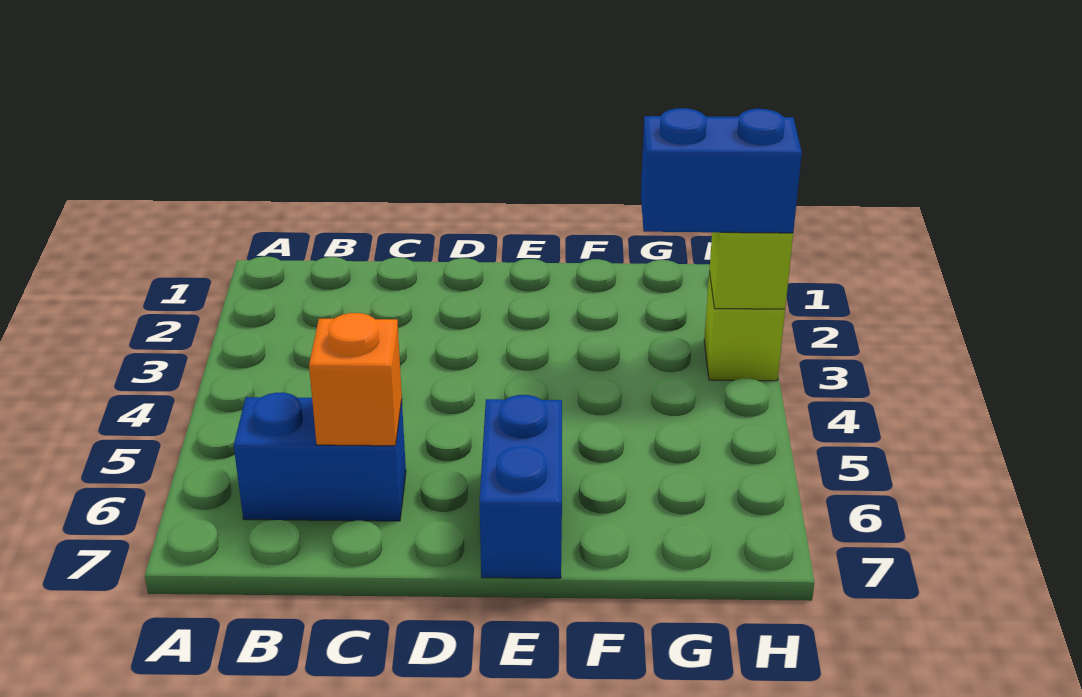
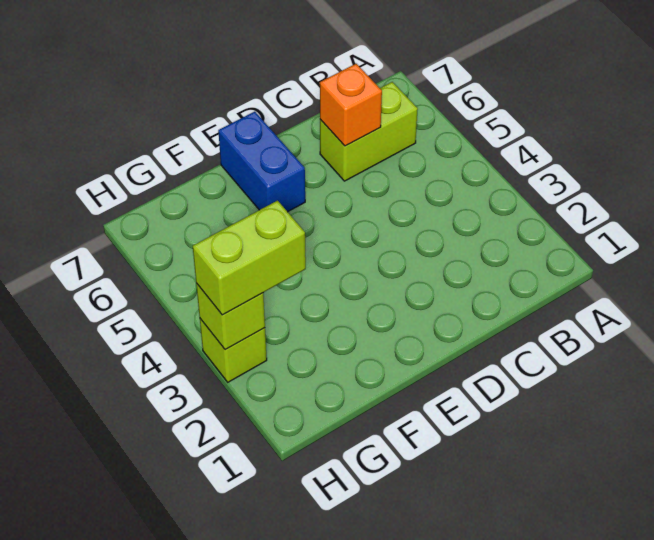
blue 1x2 brick [234,393,406,521] -> lime 1x2 brick [320,82,418,181]
blue 1x2 brick [641,108,802,233] -> lime 1x2 brick [193,201,306,315]

